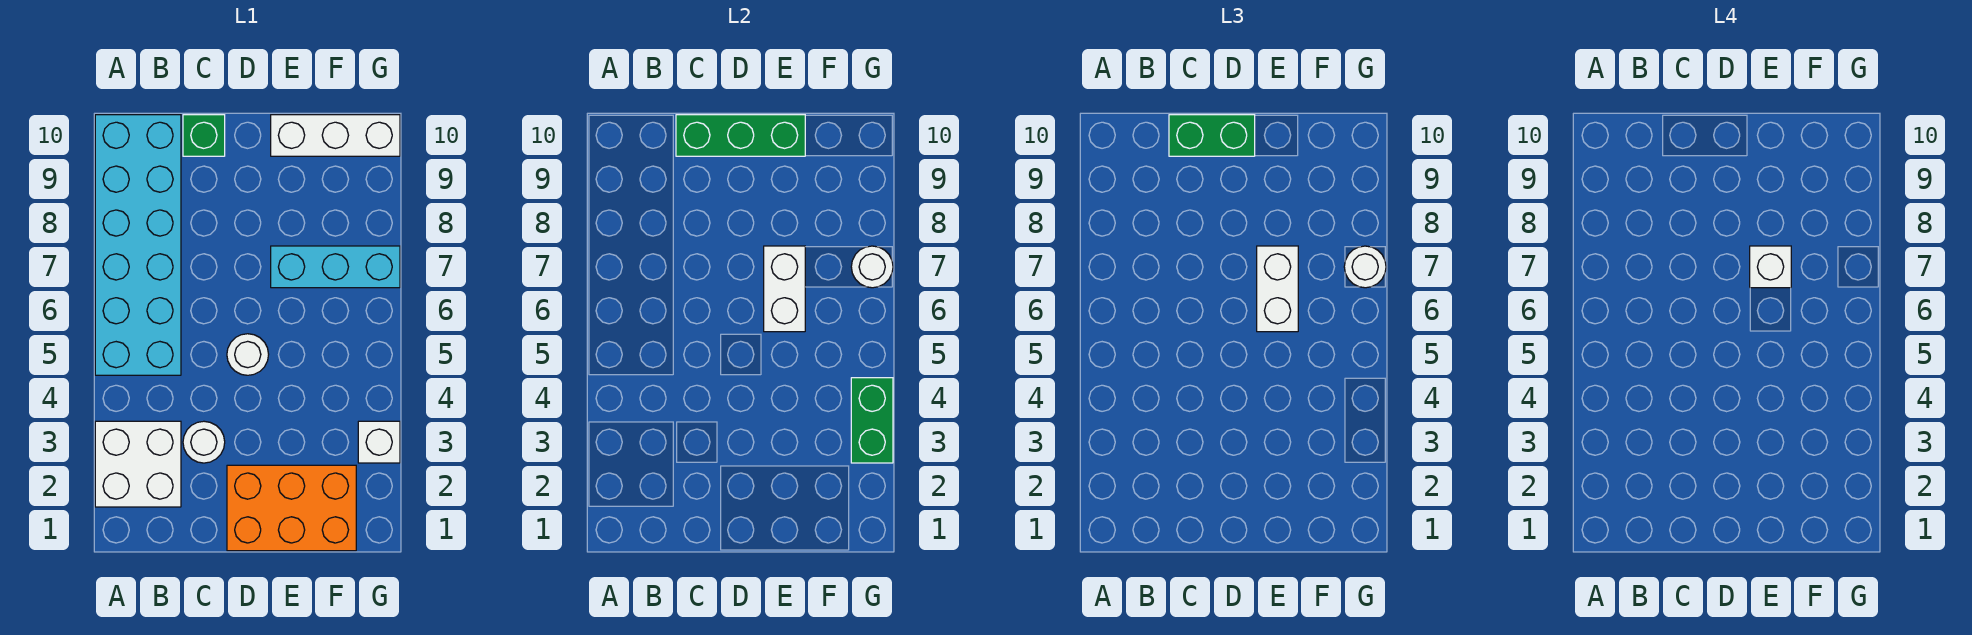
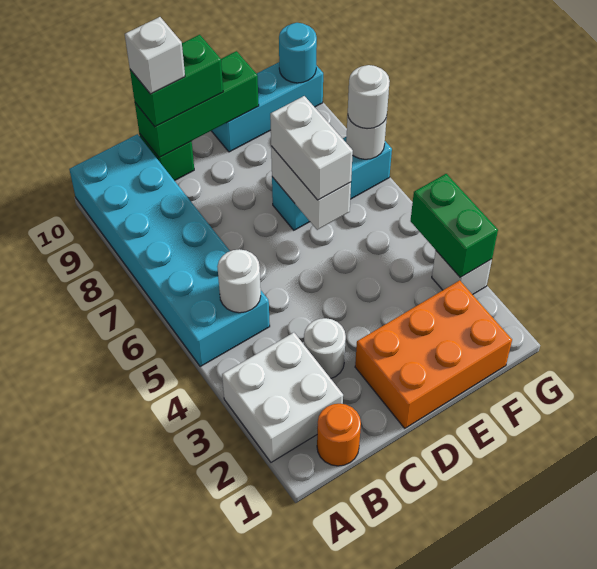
none -> orange 1x1 round brick [317,404,361,466]
white 1x1 round brick [227,334,269,375] -> white 1x1 round brick moved to [217,249,261,313]
white 1x1 brick [1750,246,1791,288] -> white 1x1 brick moved to [125,17,185,94]
white 1x3 brick [271,115,400,156] -> cyan 1x3 brick [212,62,323,152]
none -> cyan 1x1 round brick [279,23,317,83]

